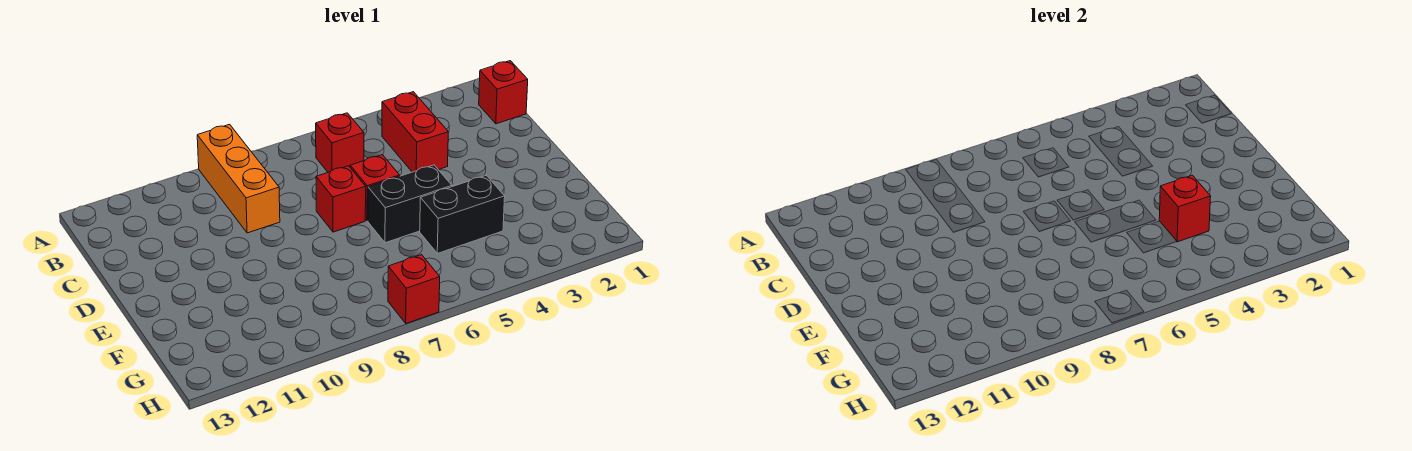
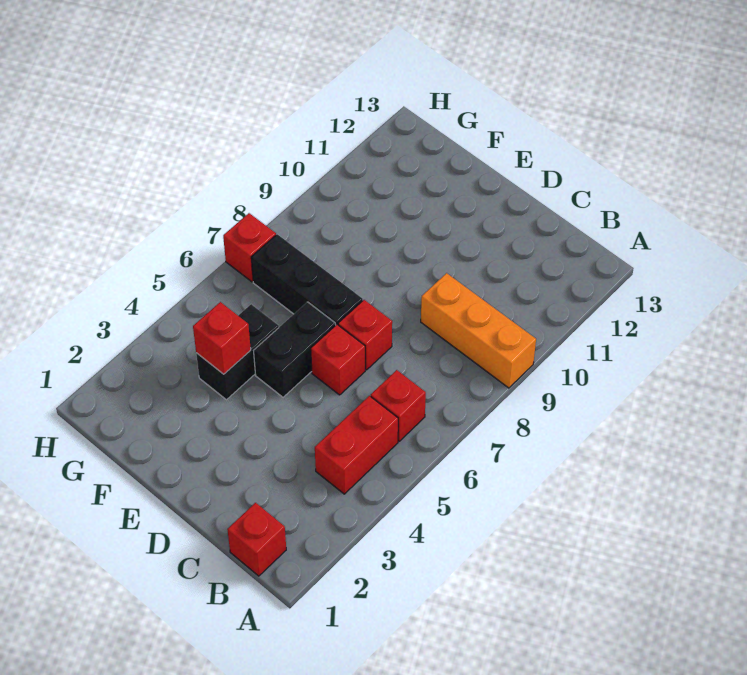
red 1x2 brick [382,92,448,172] -> red 1x2 brick turned to [315,396,398,494]
none -> black 1x3 brick [251,234,363,325]

